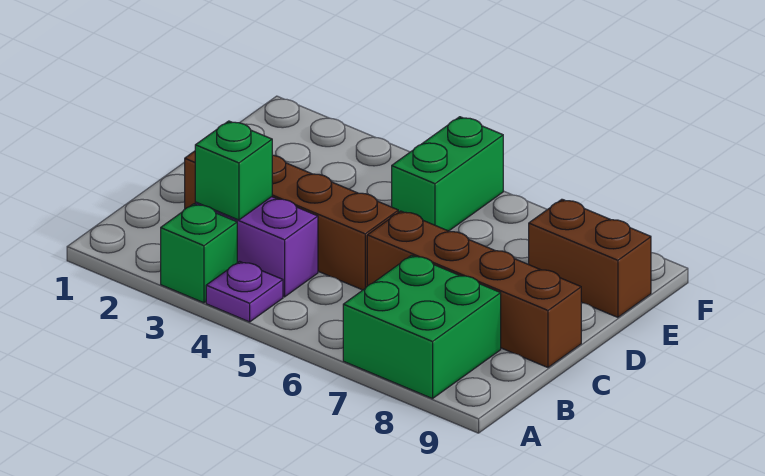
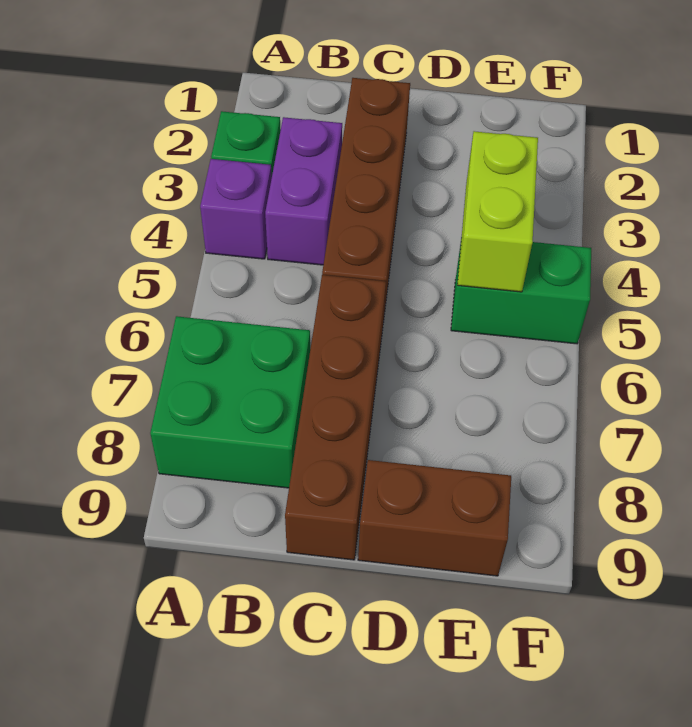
purple 1x1 plate [206,261,283,322] -> purple 1x1 brick [200,159,272,259]
green 1x1 brick [195,121,272,220] -> none
none -> lime 1x2 brick [457,131,538,292]
brown 1x2 brick [529,199,651,317] -> brown 1x2 brick turned to [358,460,511,576]

